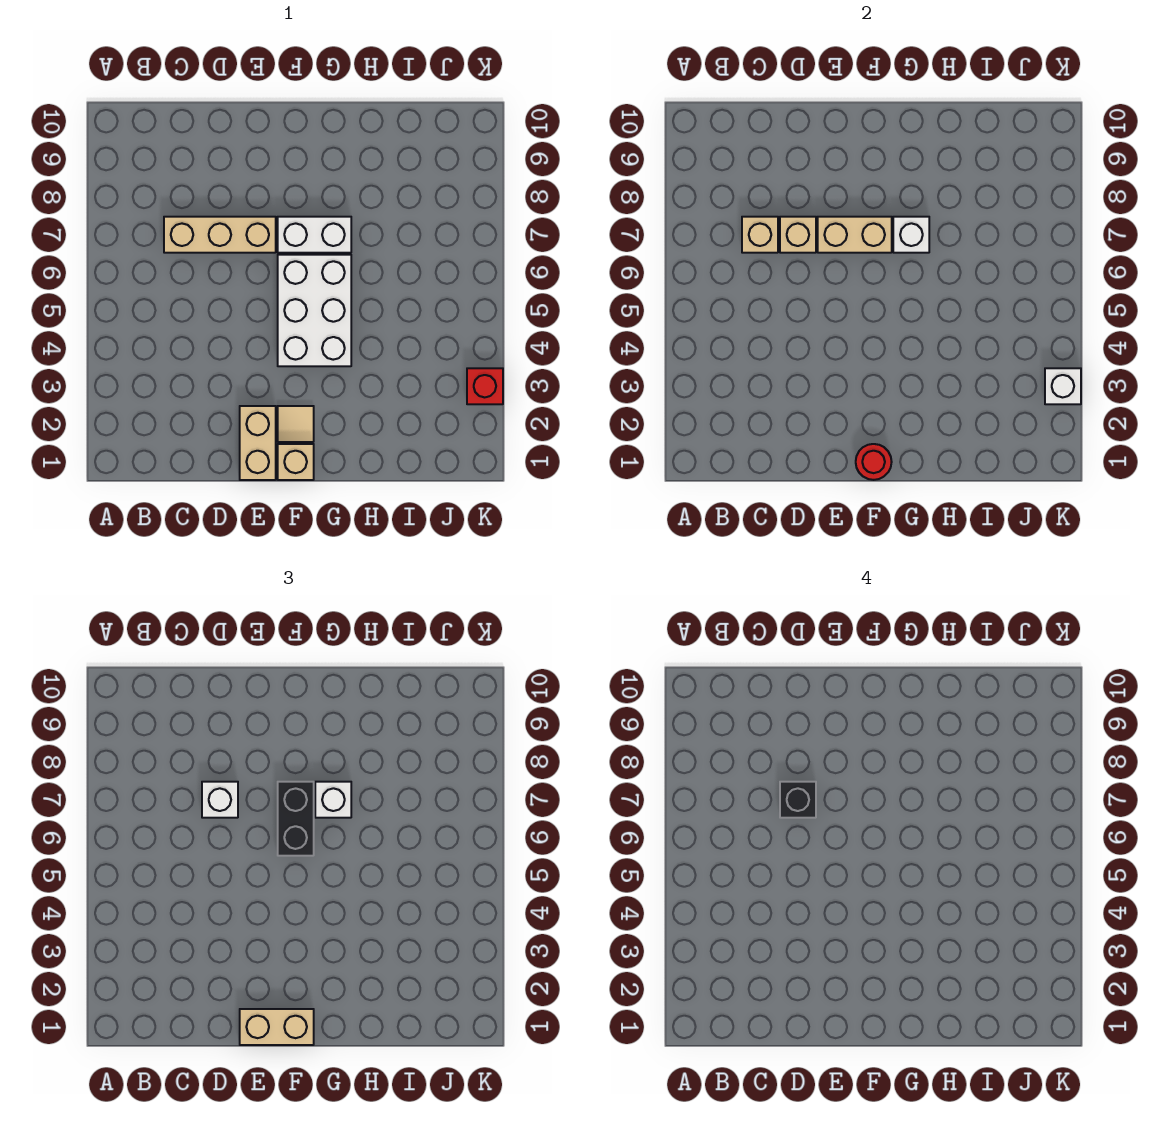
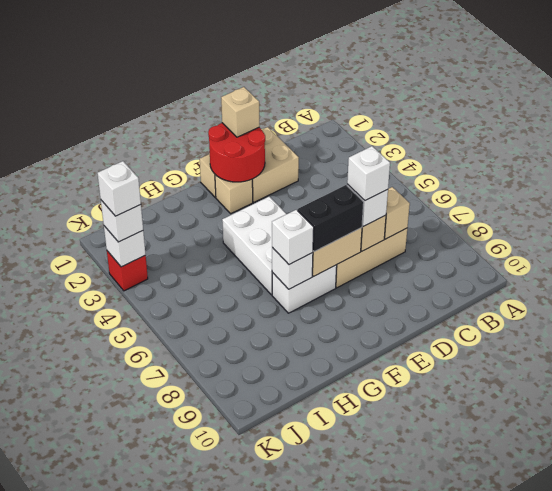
black 1x1 brick [780,782,816,818] -> white 1x1 brick [347,146,390,201]
tan 1x2 brick [240,406,276,480] -> tan 2x2 brick [252,127,299,202]
tan 1x2 brick [240,1009,314,1045] -> tan 1x1 brick [221,87,260,137]
red 1x1 round brick [856,444,892,480] -> red 2x2 round brick [208,123,265,182]
tan 1x1 tile [278,406,314,442] -> tan 1x1 brick [215,175,253,213]
black 1x2 brick [278,782,314,856] -> black 1x2 brick turned to [298,185,364,252]
none -> white 1x1 brick [101,200,143,242]
none -> white 1x1 brick [97,161,141,216]

